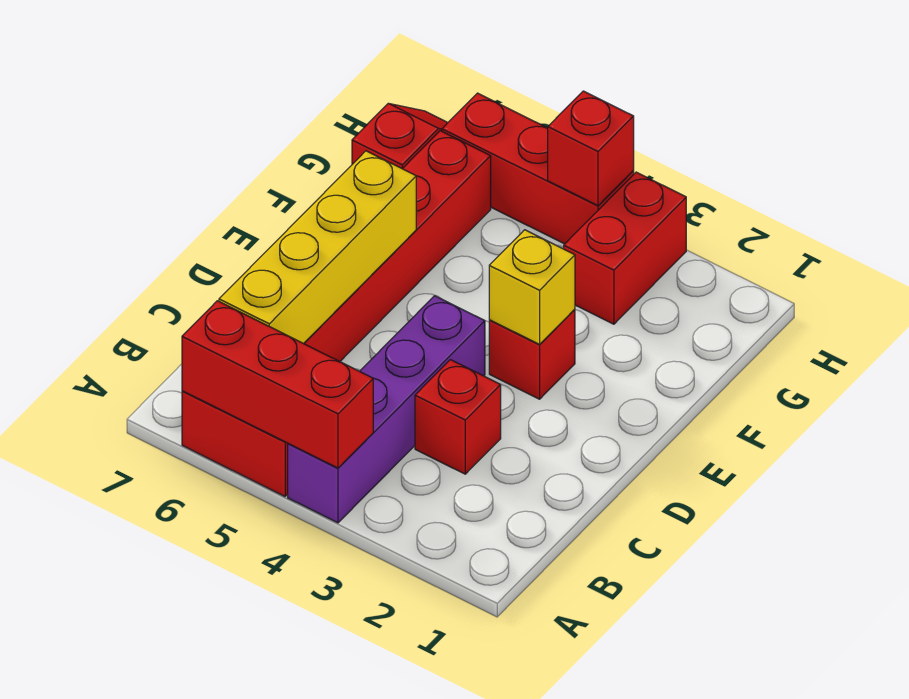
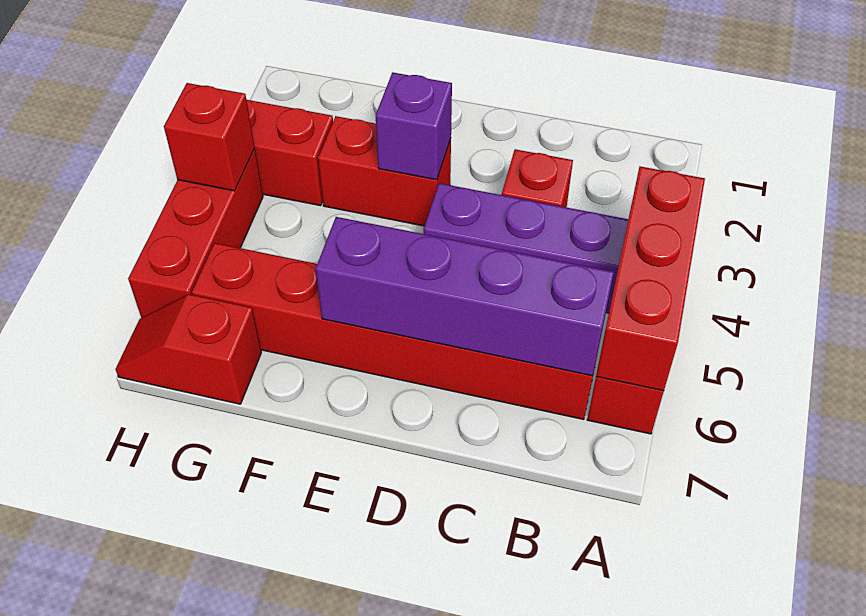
yellow 1x4 brick [219,151,416,344] -> purple 1x4 brick [316,217,614,376]
red 1x1 brick [489,309,575,399] -> red 1x2 brick [318,116,451,226]
yellow 1x1 brick [489,230,575,344] -> purple 1x1 brick [376,72,452,180]

